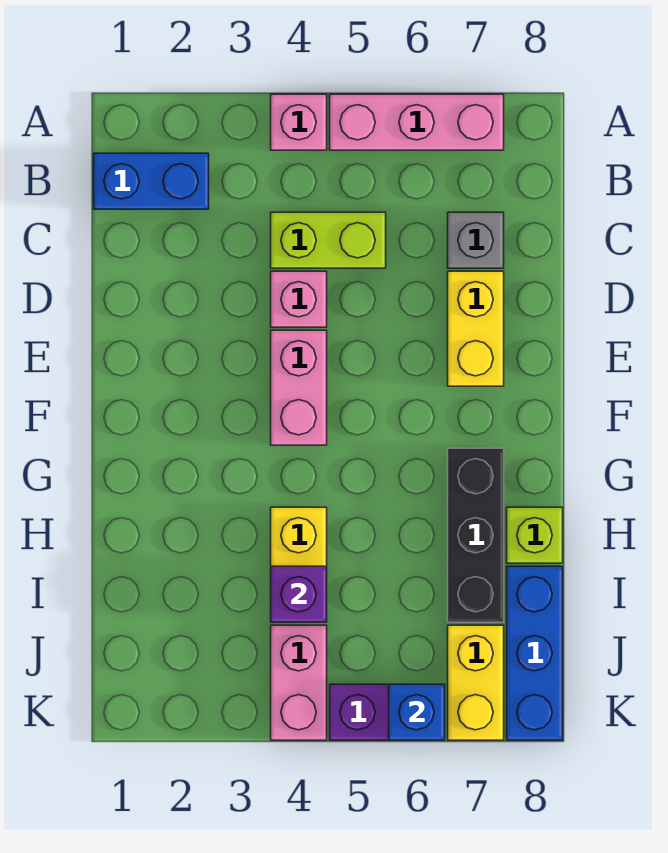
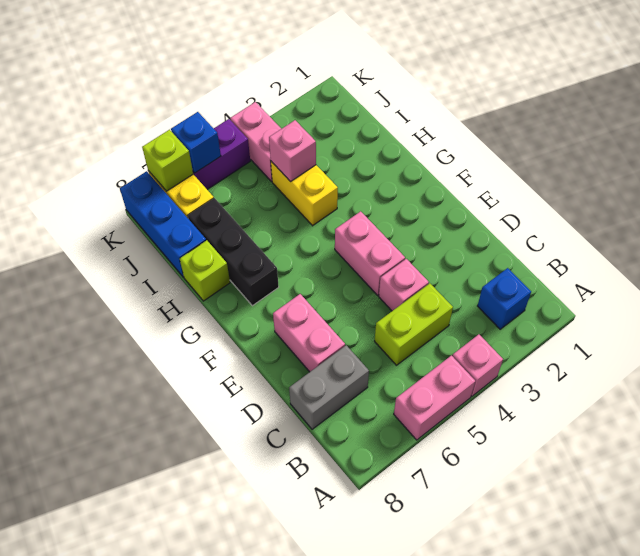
pink 1x3 brick [330,94,504,150] -> pink 1x2 brick [394,355,475,440]
blue 1x2 brick [94,153,209,209] -> blue 1x1 brick [478,268,531,329]
grey 1x1 brick [448,212,504,268] -> grey 1x2 brick [289,345,369,429]
yellow 1x2 brick [448,271,504,386] -> pink 1x2 brick [273,294,345,372]
purple 1x1 brick [271,566,327,622] -> pink 1x1 brick [269,120,316,182]
none -> lime 1x1 brick [142,130,193,191]

